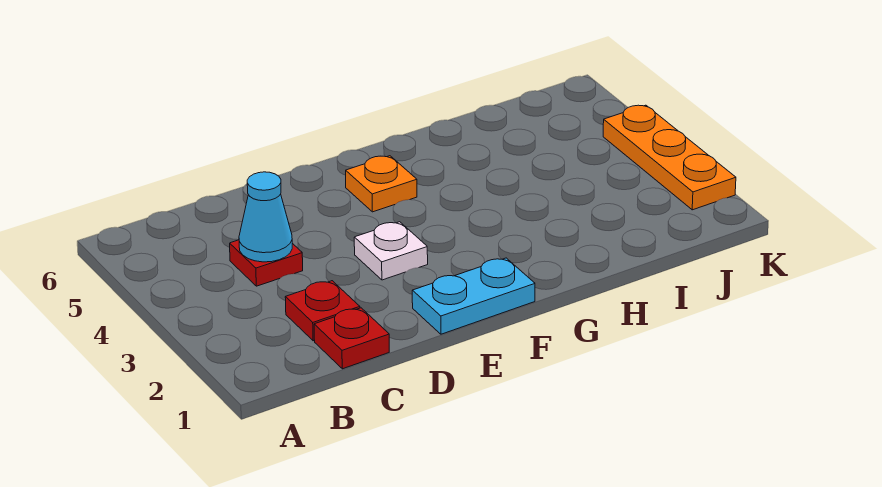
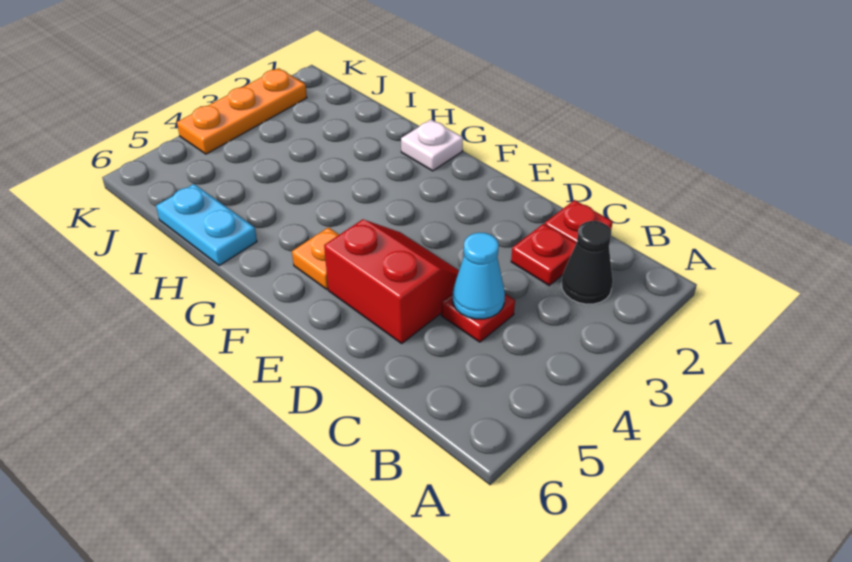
none -> black 1x1 cone [561,221,613,304]
none -> red 2x2 slope [324,219,459,343]
cyan 1x2 plate [412,258,535,334] -> cyan 1x2 plate moved to [156,184,257,266]
white 1x1 plate [354,222,428,280] -> white 1x1 plate moved to [401,120,463,171]

